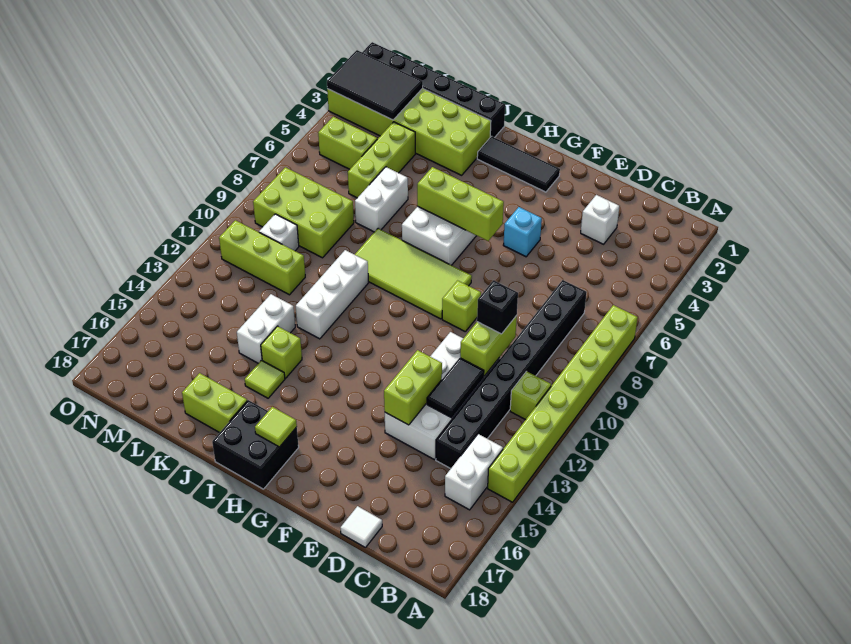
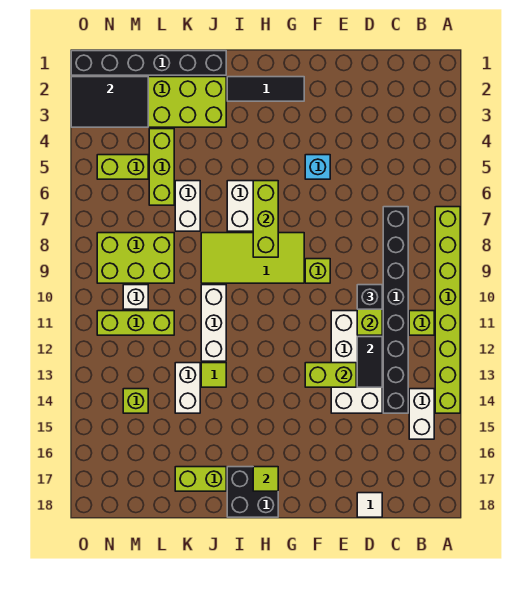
white 1x1 brick [581,195,619,244] -> none
lime 1x2 brick [384,350,442,425] -> lime 1x2 brick turned to [305,363,356,387]
lime 1x3 brick [417,167,504,241] -> lime 1x3 brick turned to [253,181,278,257]
lime 1x1 brick [261,326,302,378] -> lime 1x1 brick moved to [123,389,148,413]
lime 1x1 tile [245,360,285,398] -> lime 1x1 tile moved to [201,363,226,387]

